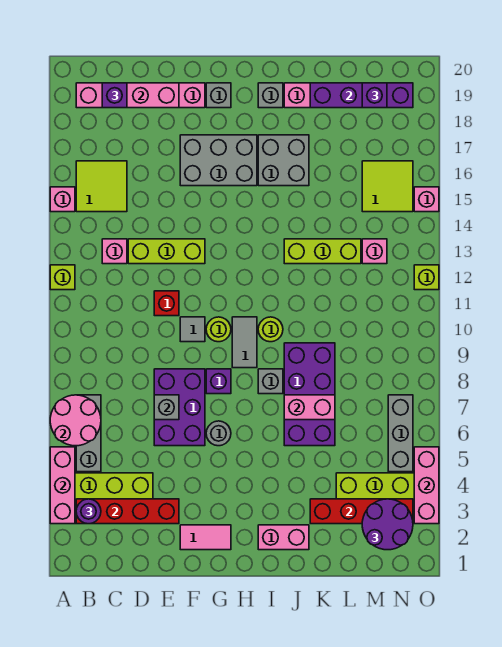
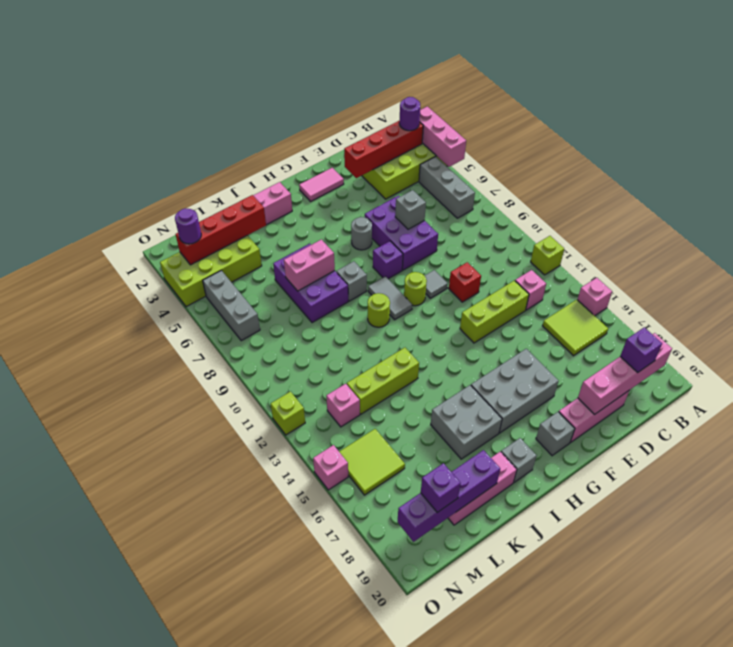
pink 2x2 round brick [50,395,101,446] -> none
purple 2x4 brick [284,343,335,446] -> purple 2x3 brick [273,244,348,323]
purple 2x2 round brick [362,499,413,550] -> purple 1x1 round brick [175,208,201,244]
pink 1x3 brick [414,447,439,524] -> none

